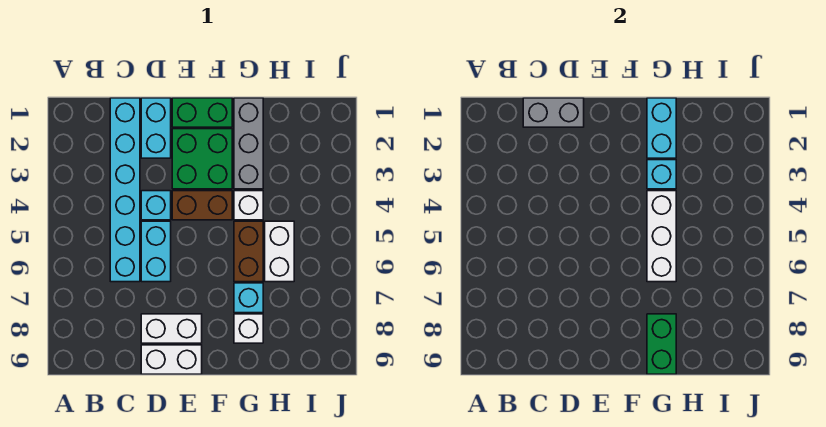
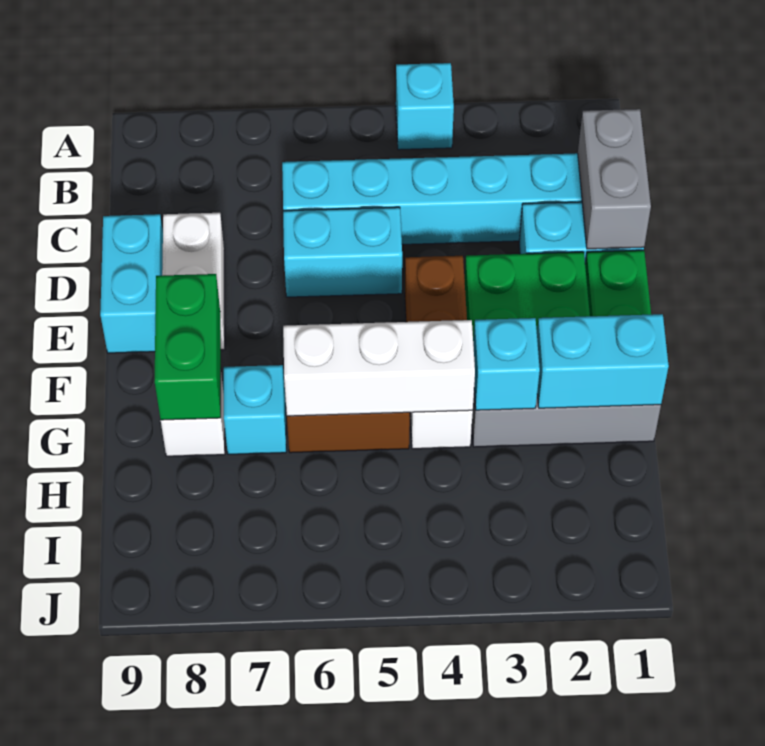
cyan 1x1 brick [141,191,171,220] -> cyan 1x1 brick moved to [396,63,454,150]
white 1x2 brick [141,345,202,374] -> cyan 1x2 brick [100,214,163,353]
green 1x2 brick [647,314,676,374] -> green 1x2 brick turned to [155,274,221,420]
white 1x2 brick [265,221,294,282] -> none

